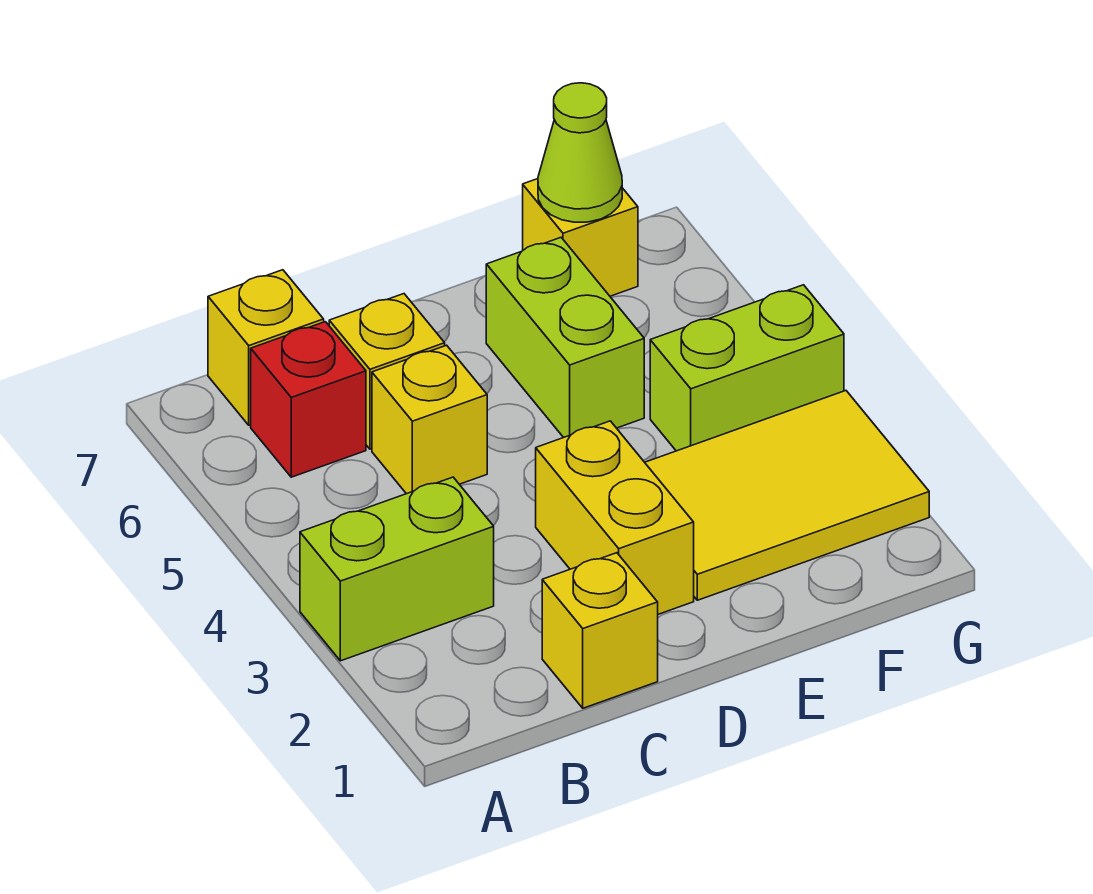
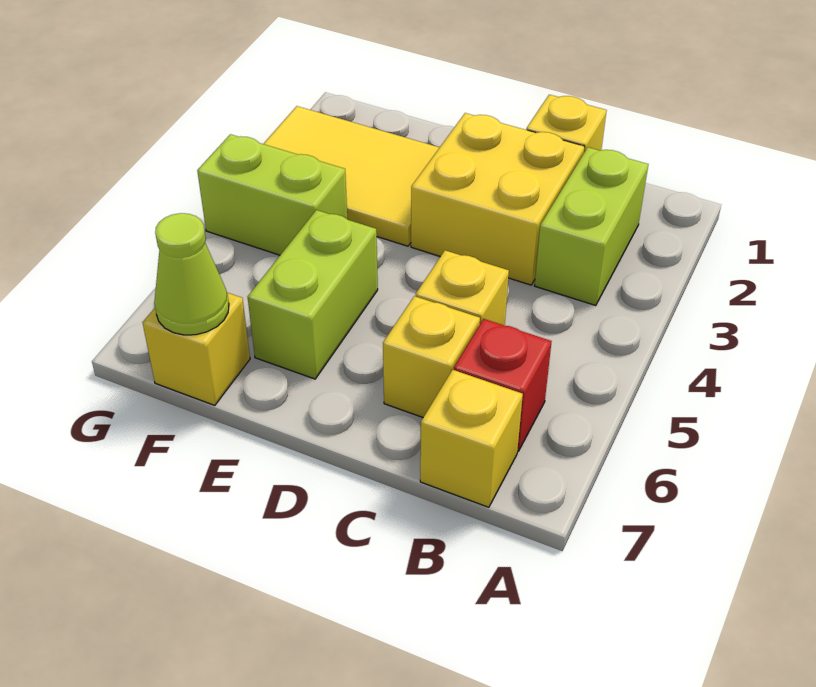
lime 1x2 brick [300,477,494,661] -> lime 1x2 brick turned to [535,147,648,306]
yellow 1x2 brick [536,421,694,614] -> yellow 2x2 brick [411,113,584,285]

